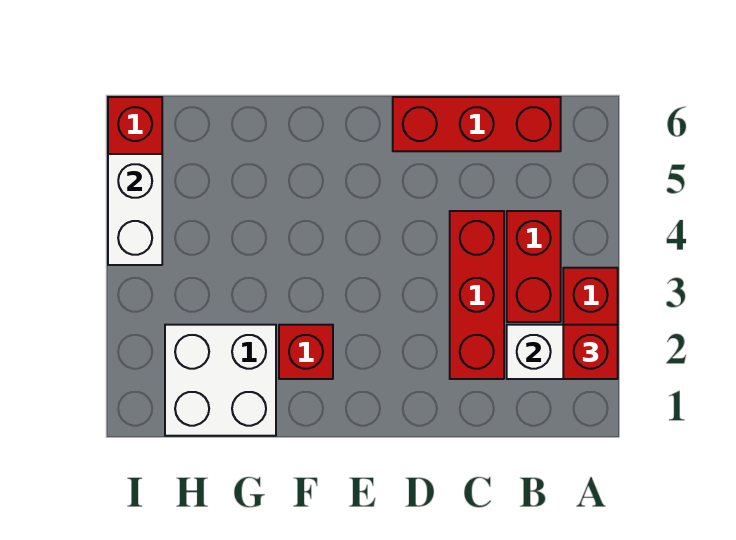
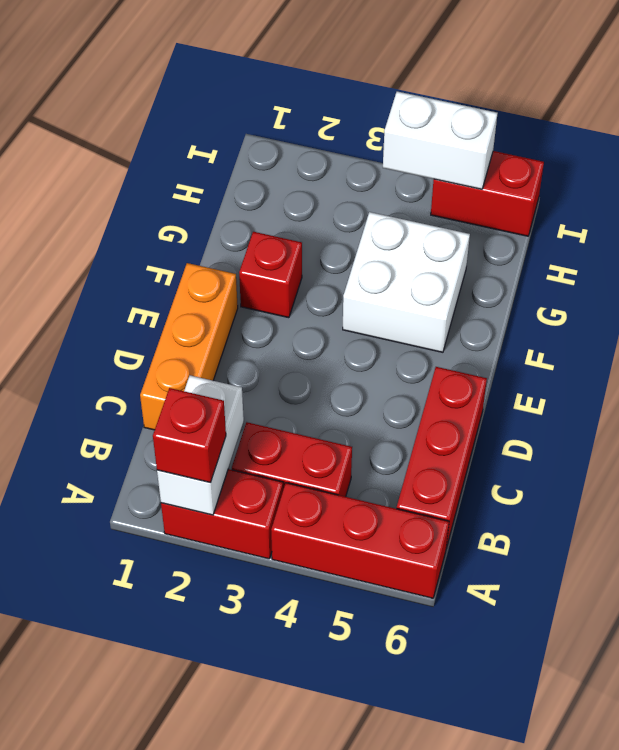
none -> orange 1x3 brick [140,263,238,430]
red 1x3 brick [450,211,504,379] -> red 1x3 brick moved to [271,483,449,598]
white 2x2 brick [165,325,276,436] -> white 2x2 brick moved to [343,212,470,352]

